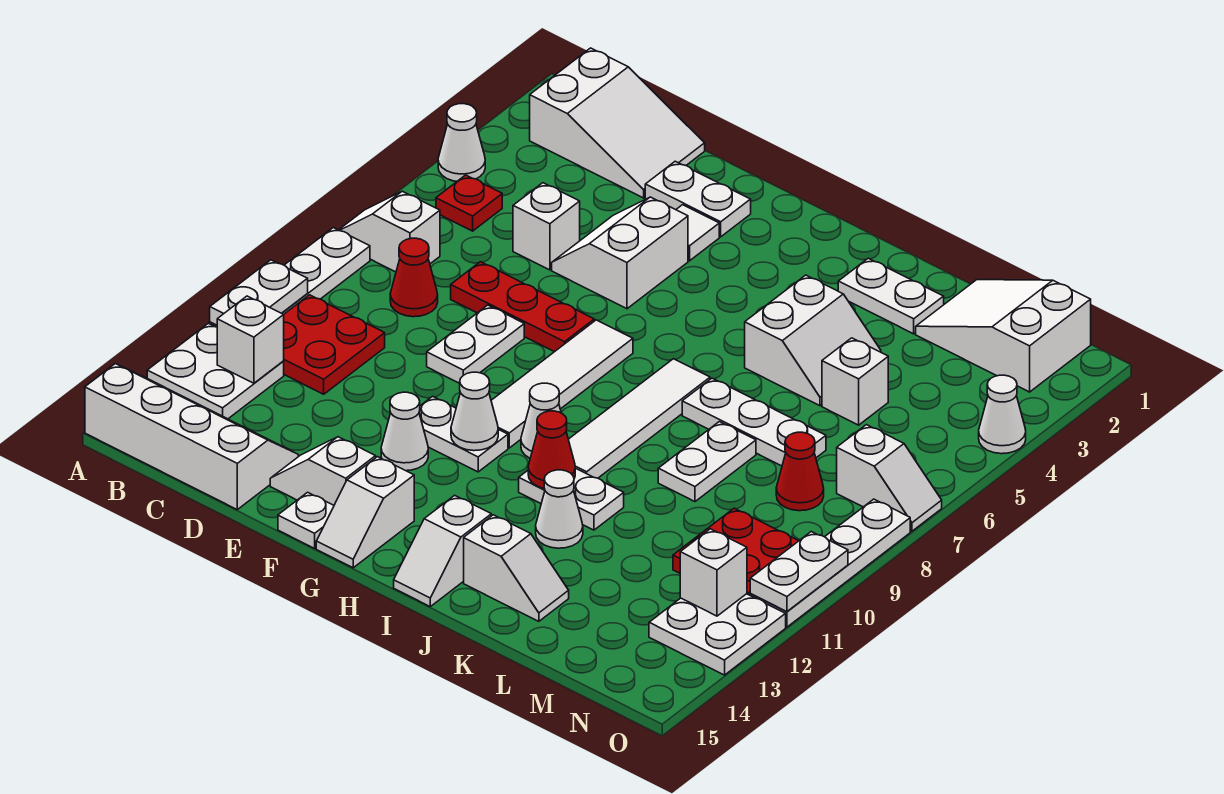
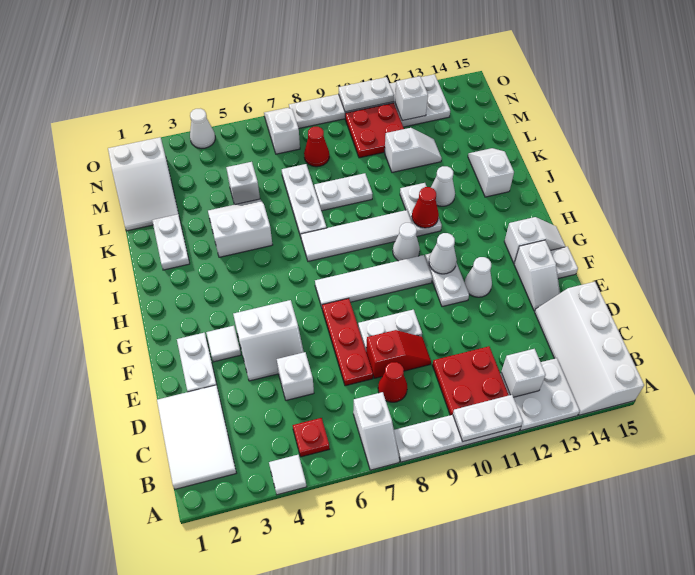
white 1x1 cone [438,104,485,181] -> white 1x1 tile [269,455,307,495]
white 2x3 slope [530,48,705,198] -> white 2x3 tile [157,385,236,489]
none -> red 1x2 slope [366,330,431,378]
white 1x2 slope [394,495,491,606] -> white 1x2 slope moved to [385,128,442,172]

